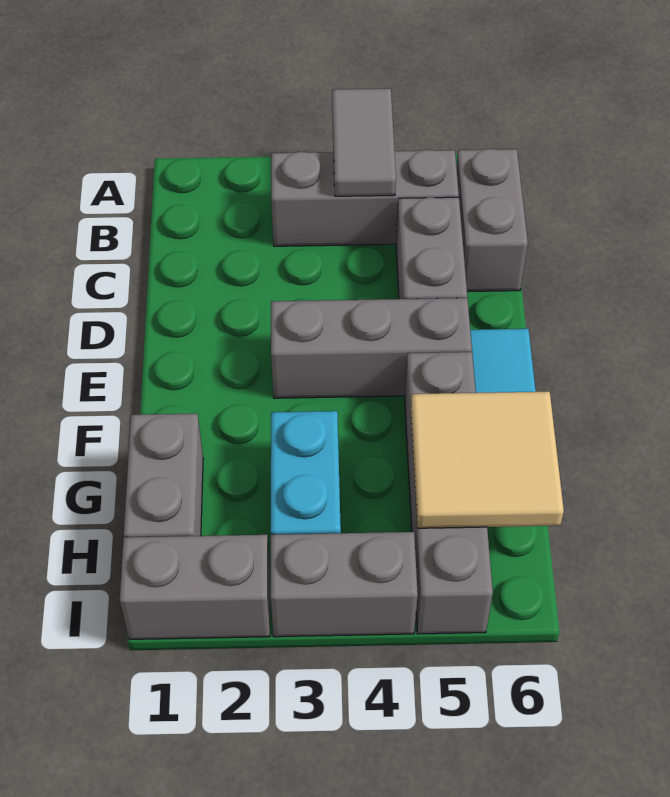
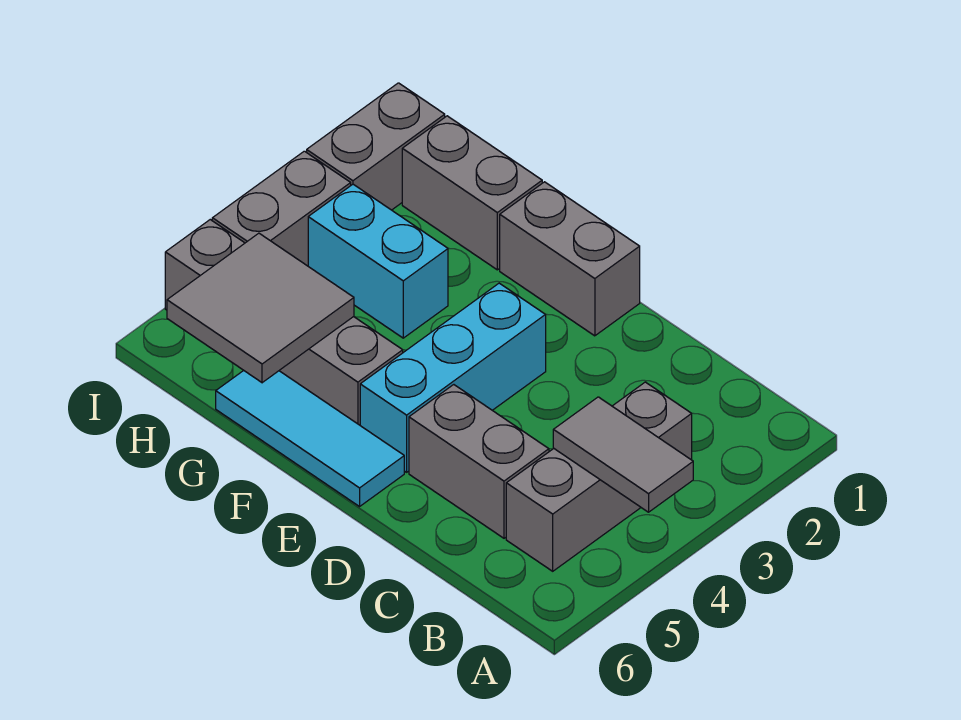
grey 1x2 brick [456,149,528,292] -> grey 1x2 brick moved to [500,182,640,336]
grey 1x3 brick [271,298,472,398] -> cyan 1x3 brick [360,283,546,472]
tan 2x2 tile [411,392,564,528] -> grey 2x2 tile [167,233,354,383]

